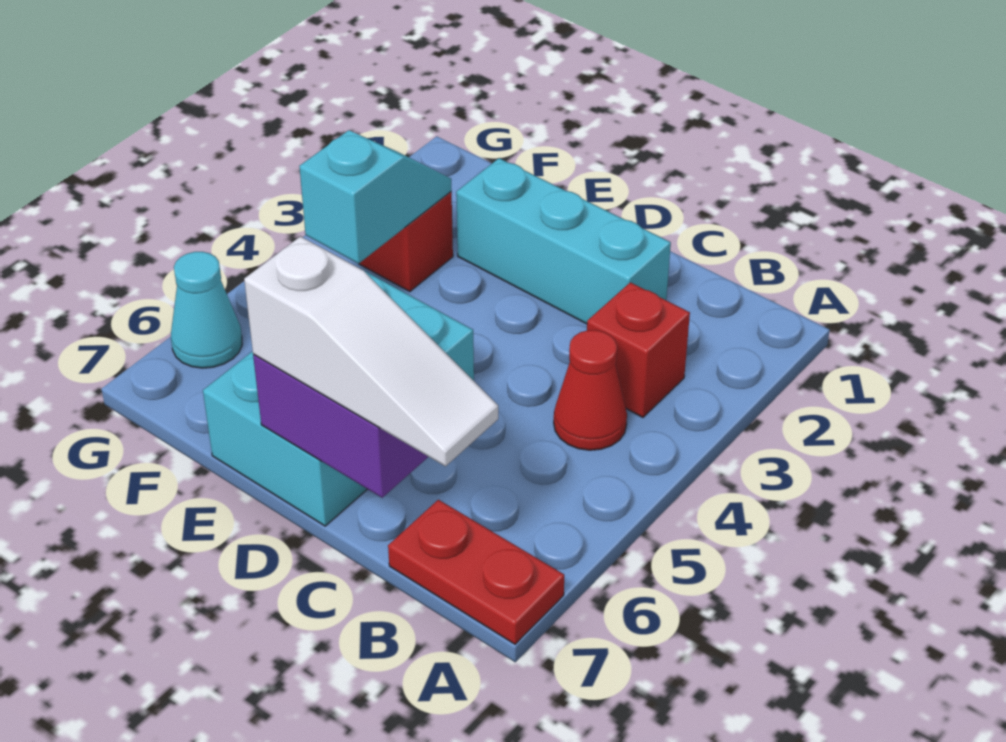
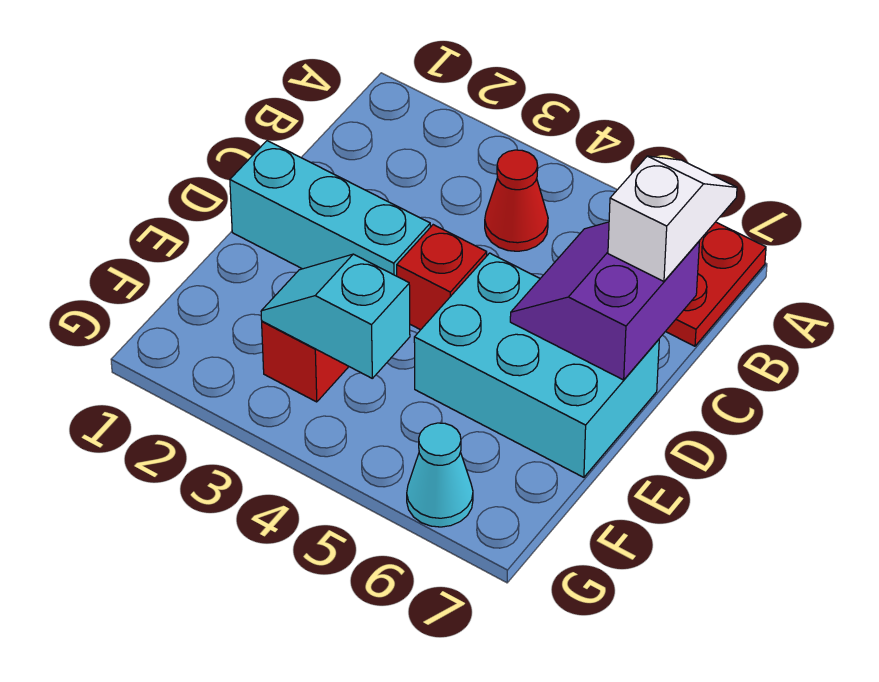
red 1x1 brick [587,282,690,417] -> red 1x1 brick moved to [397,225,487,330]
white 1x3 slope [244,236,498,466] -> white 1x2 slope [608,156,737,281]
cyan 1x3 brick [456,158,671,324] -> cyan 1x3 brick turned to [230,141,430,276]

